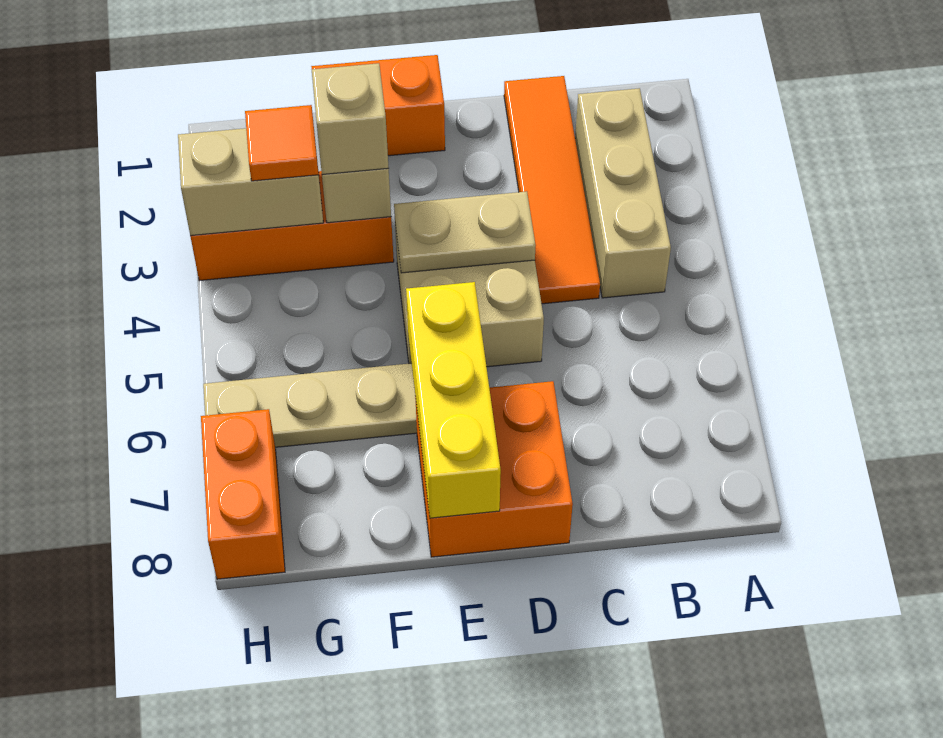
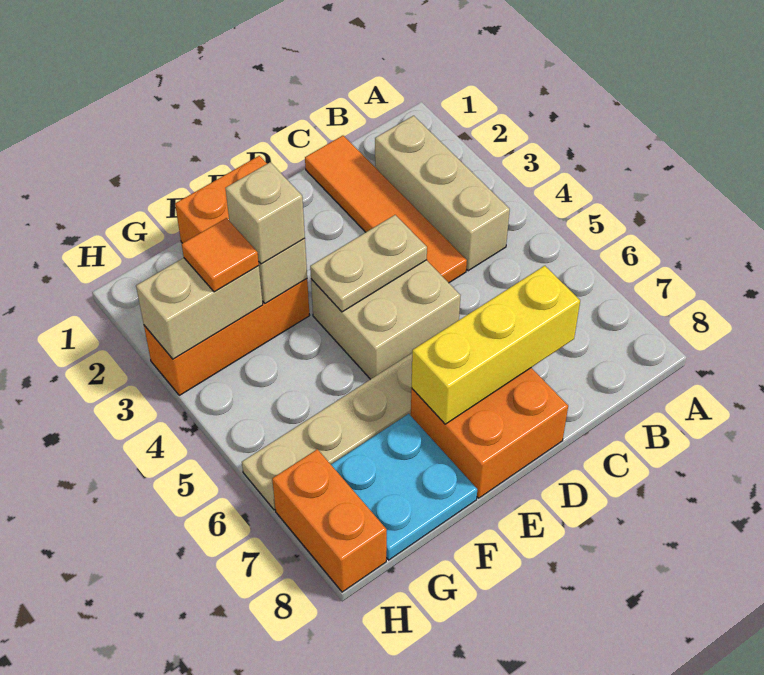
yellow 1x3 brick [406,282,501,518] -> yellow 1x3 brick turned to [412,266,580,424]
none -> cyan 2x2 plate [331,414,477,560]

